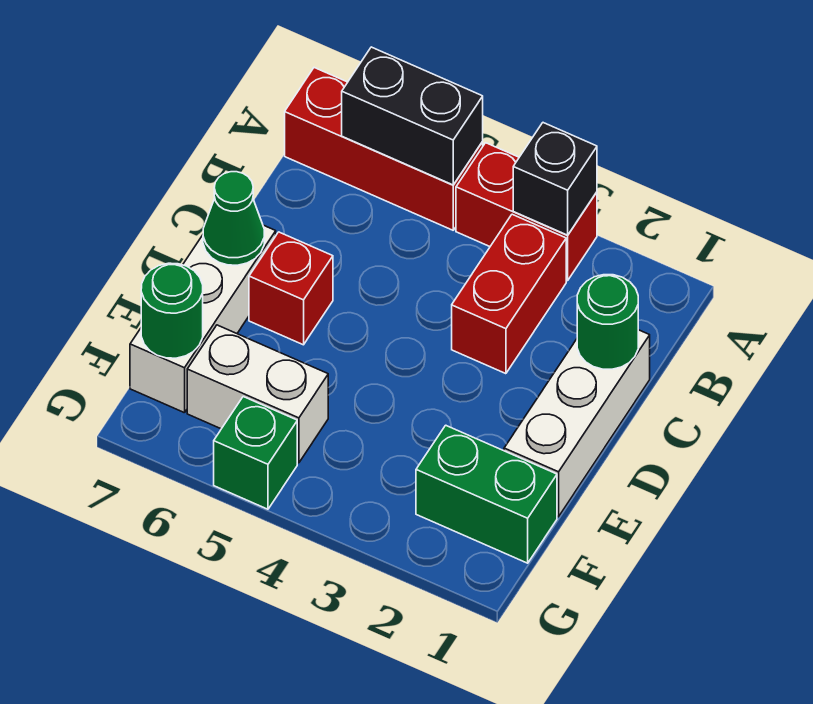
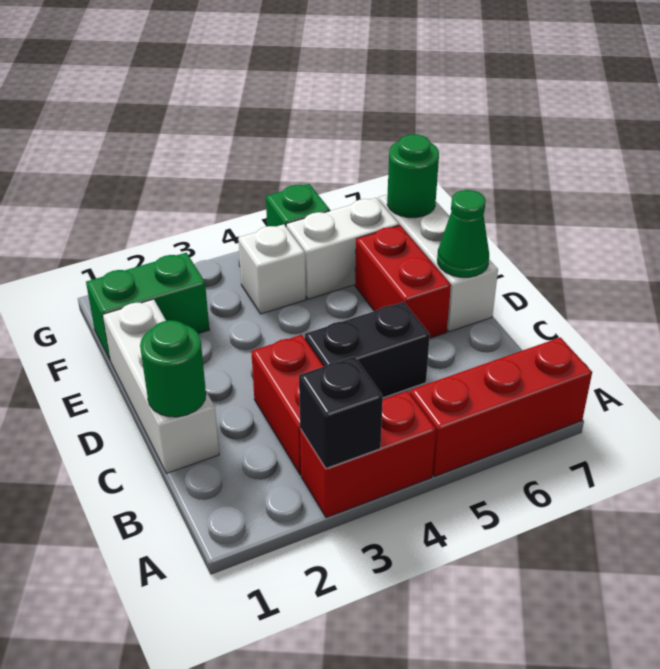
black 1x2 brick [342,47,483,185] -> black 1x2 brick moved to [305,302,430,398]
red 1x1 brick [249,232,333,345] -> red 1x2 brick [355,226,451,338]
none -> white 1x1 brick [238,224,306,314]

